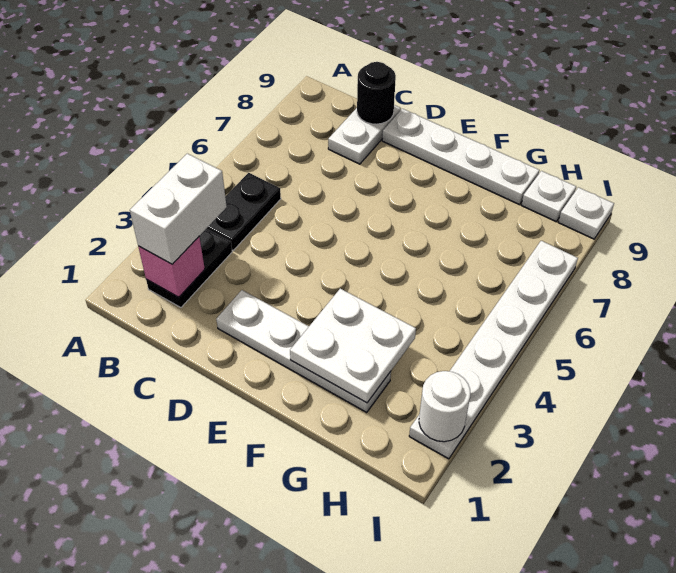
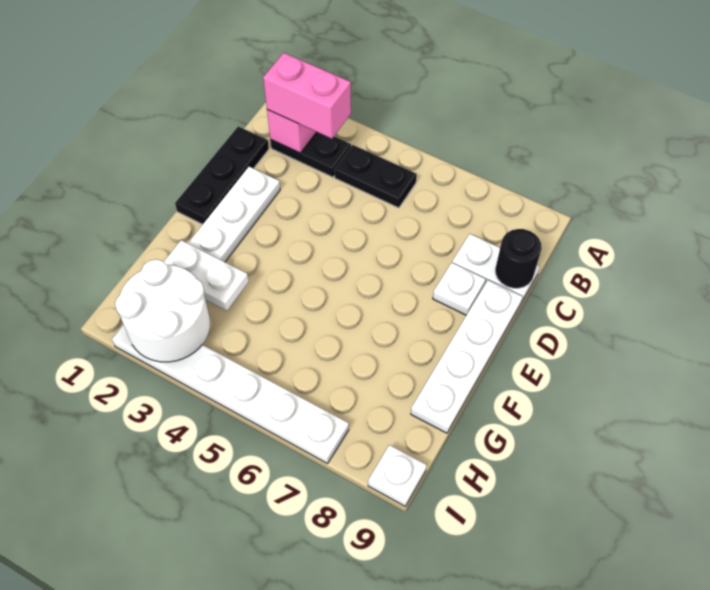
white 1x2 brick [130,154,227,264] -> pink 1x2 brick [263,53,351,139]
none -> black 1x3 plate [175,126,269,224]
white 2x2 plate [290,289,416,403] -> white 1x2 plate [164,240,249,311]
white 1x1 plate [522,171,576,221] -> white 1x1 plate moved to [433,263,486,315]
white 1x1 round brick [419,371,470,442] -> white 2x2 round brick [115,259,210,362]

